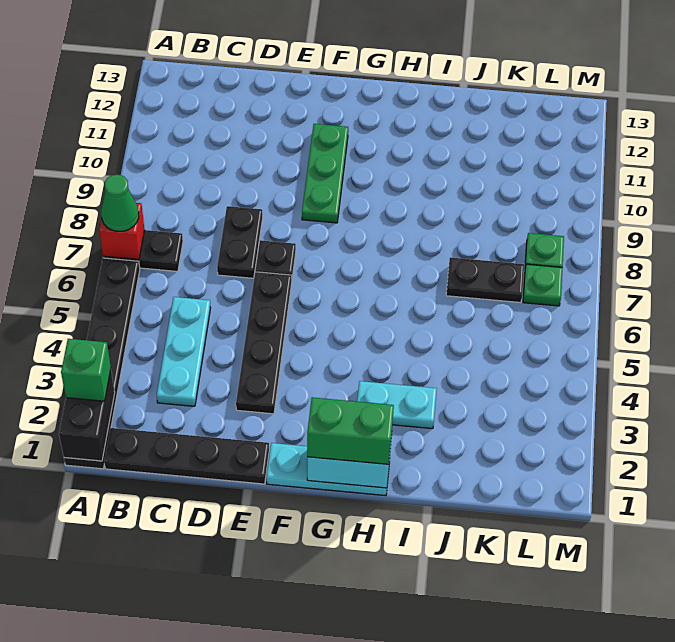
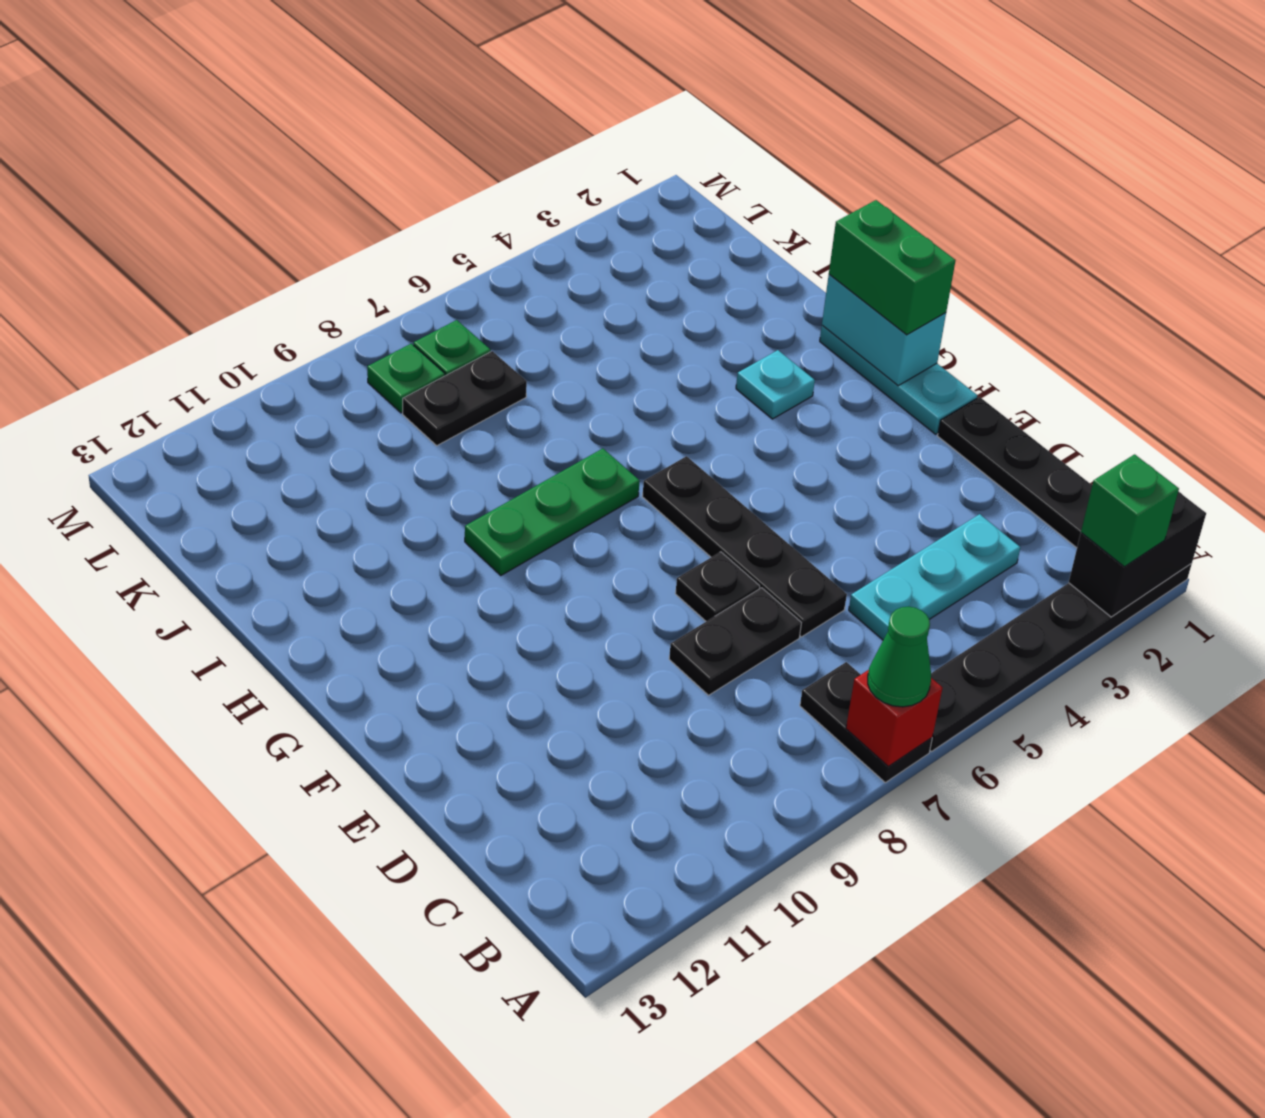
black 1x4 plate [236,272,292,414] -> black 1x4 plate turned to [642,456,847,637]
green 1x3 plate [302,124,348,223] -> green 1x3 plate moved to [465,449,640,575]
cyan 1x2 plate [357,381,437,429] -> cyan 1x1 plate [736,350,815,419]
black 1x2 plate [446,257,524,303] -> black 1x2 plate turned to [403,351,527,446]

